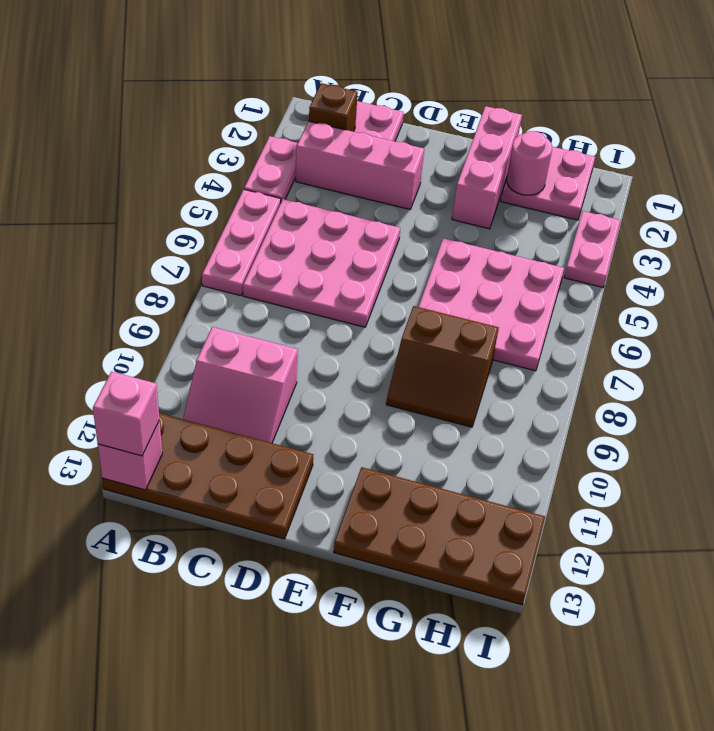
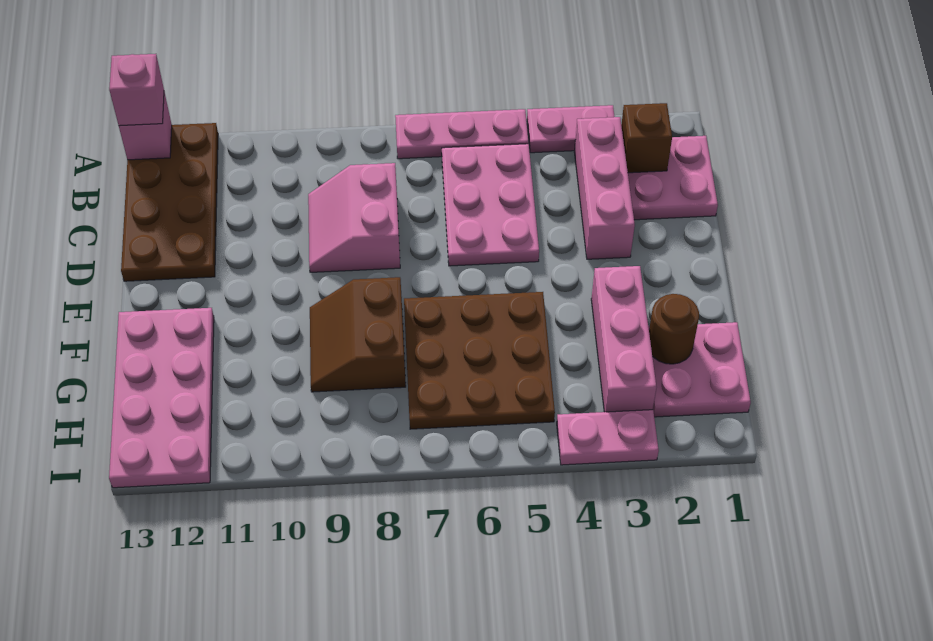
pink 3x3 plate [243,199,400,327] -> pink 2x3 plate [442,144,539,266]
pink 2x2 slope [183,327,298,443] -> pink 2x2 slope moved to [308,163,400,272]
pink 1x3 brick [452,106,522,229] -> pink 1x3 brick turned to [591,266,656,412]
pink 3x3 plate [419,238,564,371] -> brown 3x3 plate [404,292,555,429]
brown 2x4 plate [334,467,545,605] -> pink 2x4 plate [109,308,214,488]
pink 1x1 round brick [507,131,552,195] -> brown 1x1 round brick [649,294,699,364]

